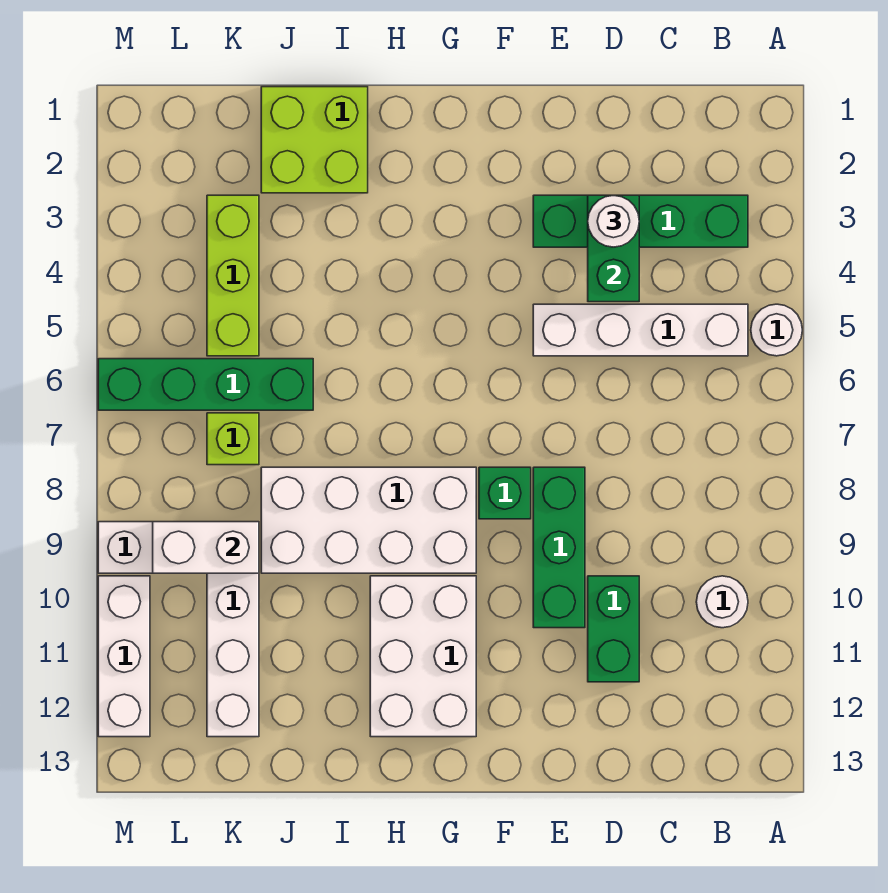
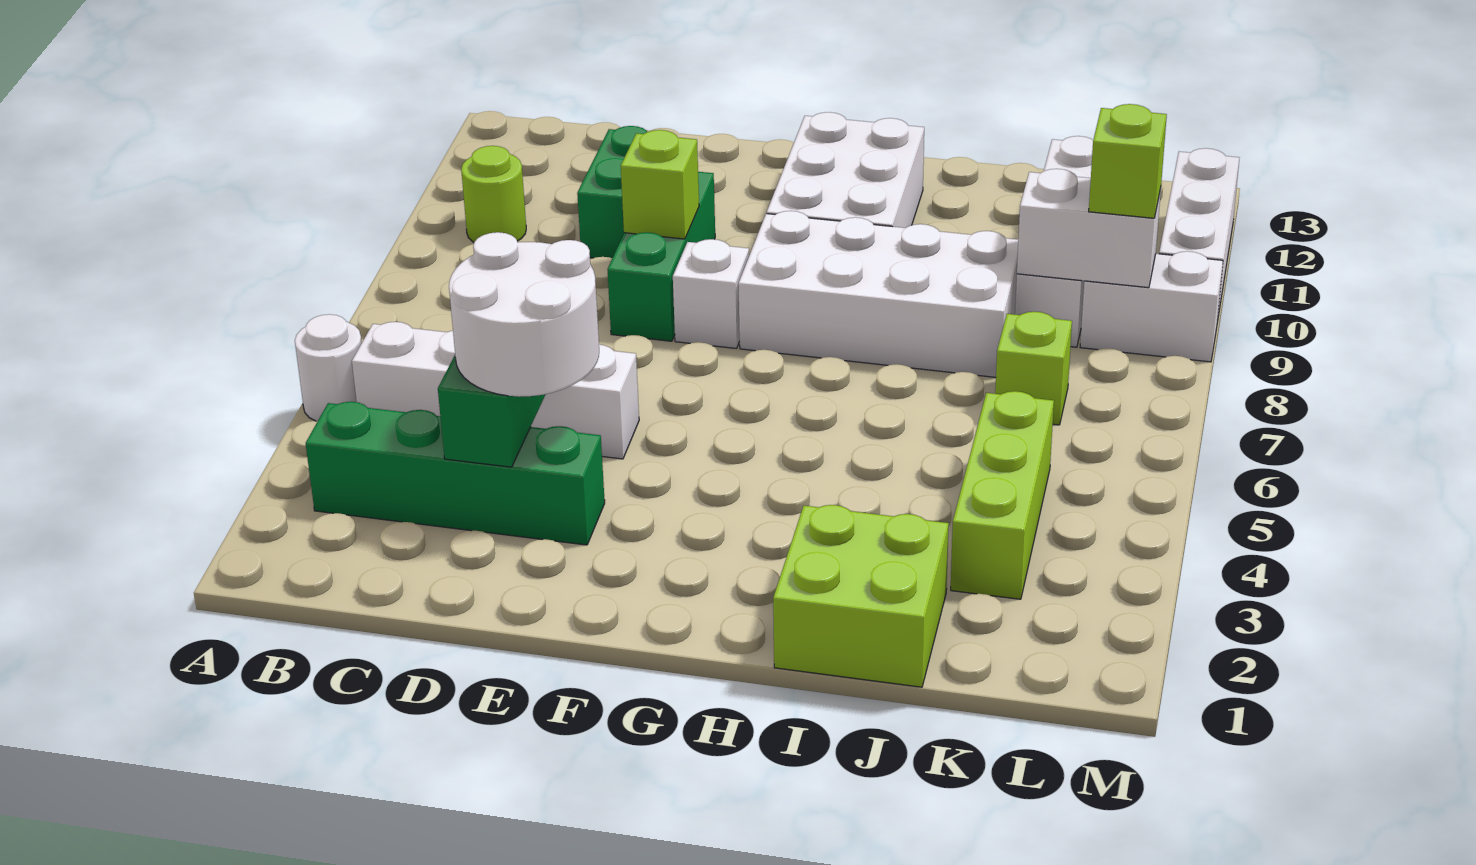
white 1x1 round brick [696,576,748,628] -> lime 1x1 round brick [461,146,526,242]
white 1x1 round brick [588,195,639,247] -> white 2x2 round brick [449,232,599,397]
none -> lime 1x1 brick [621,130,699,239]
green 1x1 brick [479,467,531,519] -> white 1x1 brick [673,239,749,349]
green 1x4 brick [98,359,313,410] -> none
none -> lime 1x1 brick [1089,104,1167,218]

